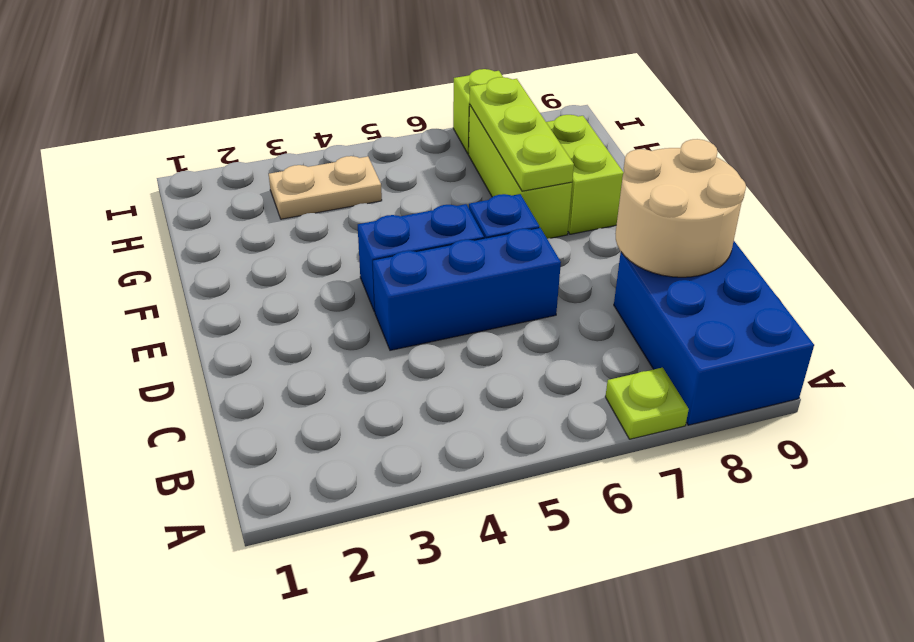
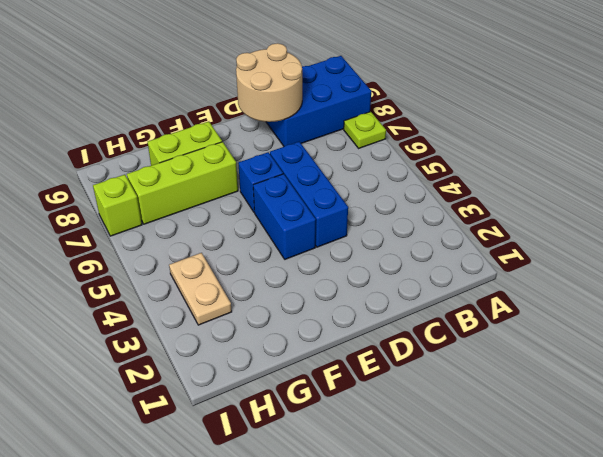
lime 1x3 plate [470,77,574,191] -> none

